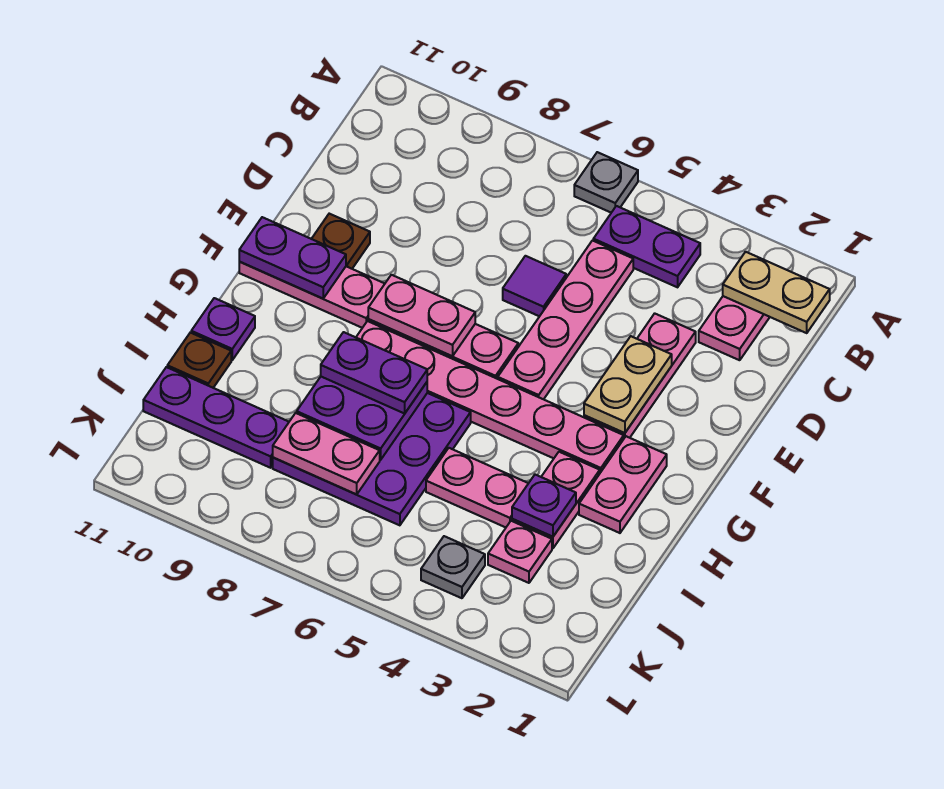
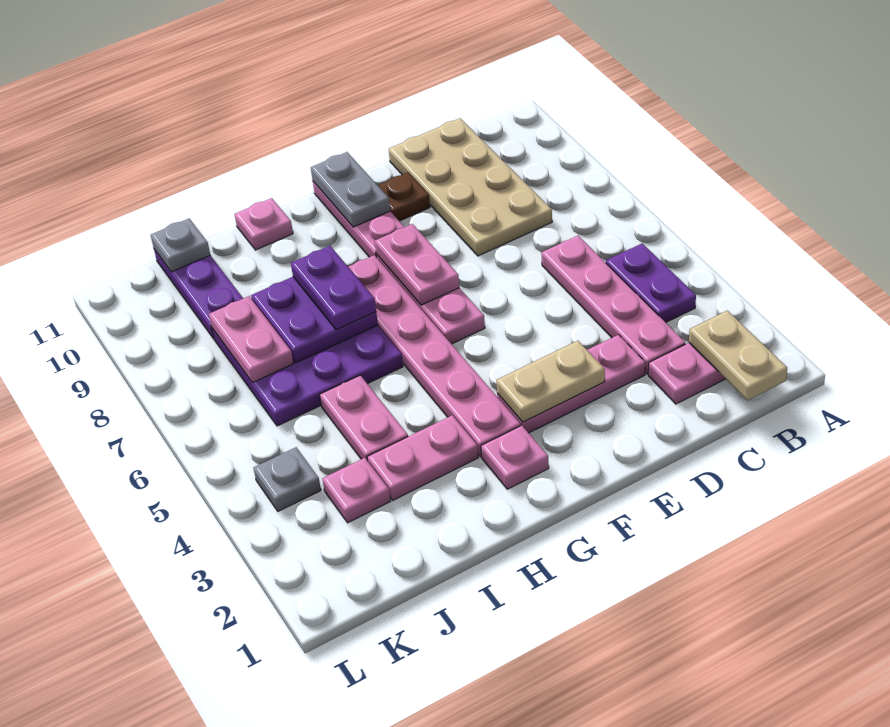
grey 1x1 plate [574,152,638,213] -> grey 1x1 plate moved to [151,219,210,272]
pink 1x4 plate [498,241,633,399] -> pink 1x4 plate turned to [542,236,686,374]
none -> tan 2x4 plate [388,118,552,256]
purple 1x1 tile [503,256,566,316] -> none
purple 1x2 plate [239,217,346,299] -> grey 1x2 plate [311,152,390,227]
pink 1x2 plate [579,436,667,533] -> pink 1x1 plate [481,425,549,489]
purple 1x1 plate [191,298,255,360] -> pink 1x1 plate [235,198,293,250]
purple 1x1 plate [512,475,576,537] -> none
brown 1x1 plate [167,333,231,388] -> none

